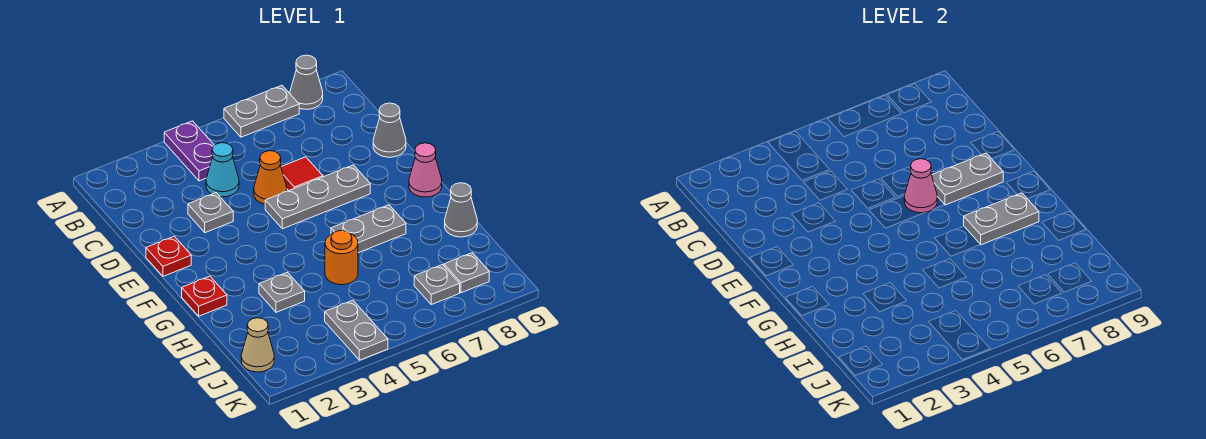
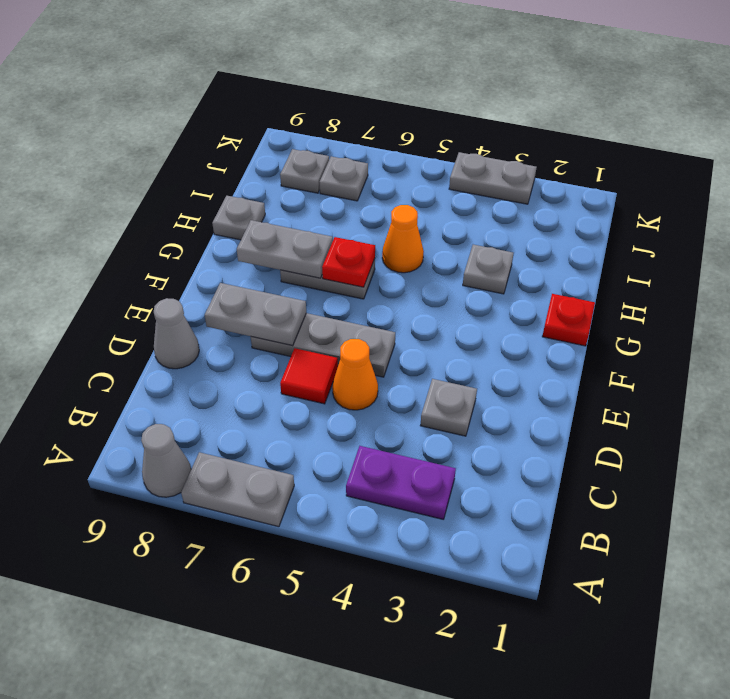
purple 1x2 plate [164,121,214,181] -> purple 1x2 plate turned to [346,446,456,519]
cyan 1x1 cone [206,143,239,197] -> none
red 1x1 plate [146,236,191,276] -> red 1x1 plate moved to [322,237,375,287]
pink 1x1 cone [904,159,937,213] -> none
pink 1x1 cone [409,143,442,197] -> none
orange 1x1 round brick [325,230,358,285] -> orange 1x1 cone [382,205,424,273]
grey 1x1 cone [445,183,477,237] -> grey 1x1 plate [212,196,265,240]
tan 1x1 cone [241,318,274,372] -> none
grey 1x2 plate [325,300,388,360] -> grey 1x2 plate turned to [449,152,537,204]

